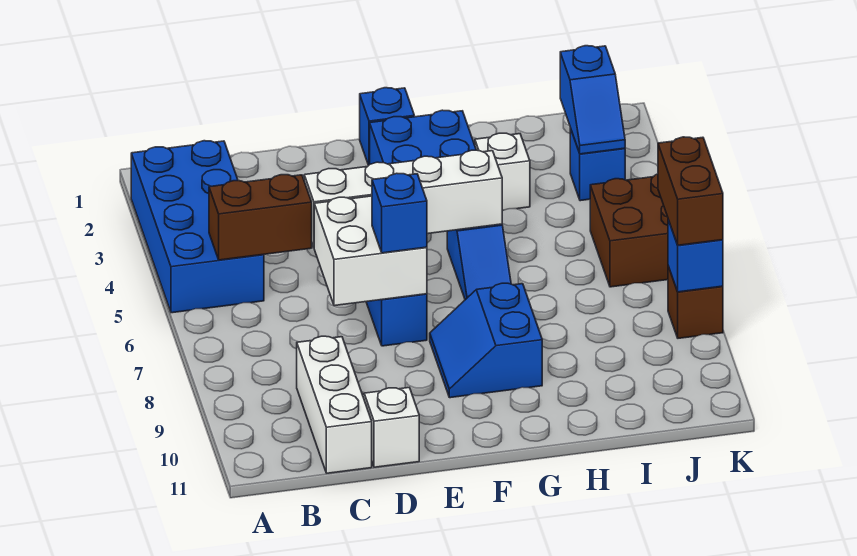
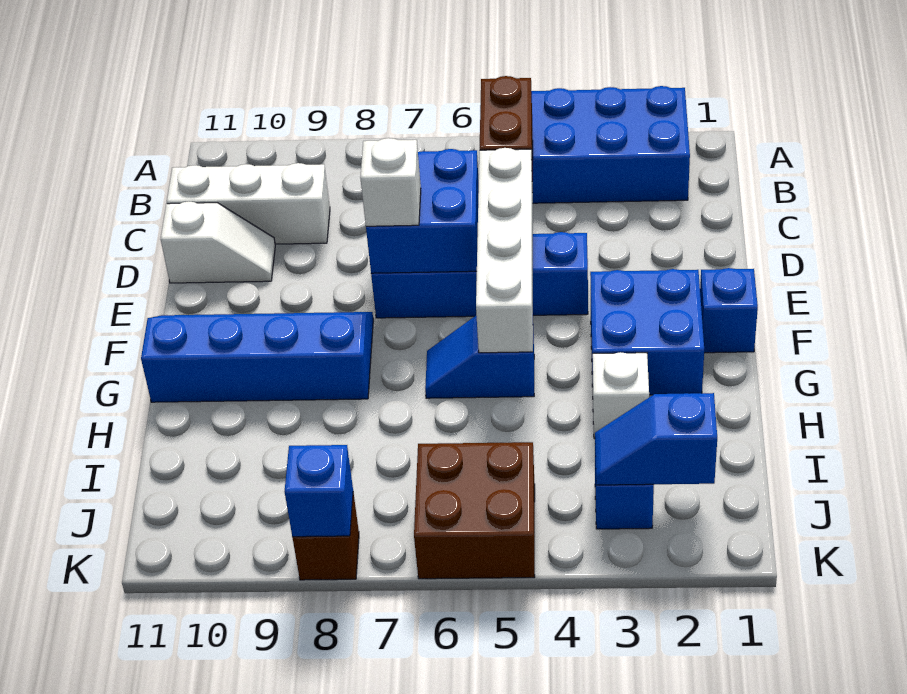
white 2x2 brick [314,196,427,306] -> blue 2x2 brick [366,149,479,273]
blue 1x1 brick [372,173,427,253] -> white 1x1 brick [360,138,421,226]
blue 2x2 slope [430,283,542,398] -> blue 2x4 slope [141,312,373,402]
brown 1x2 brick [658,137,723,245] -> none

